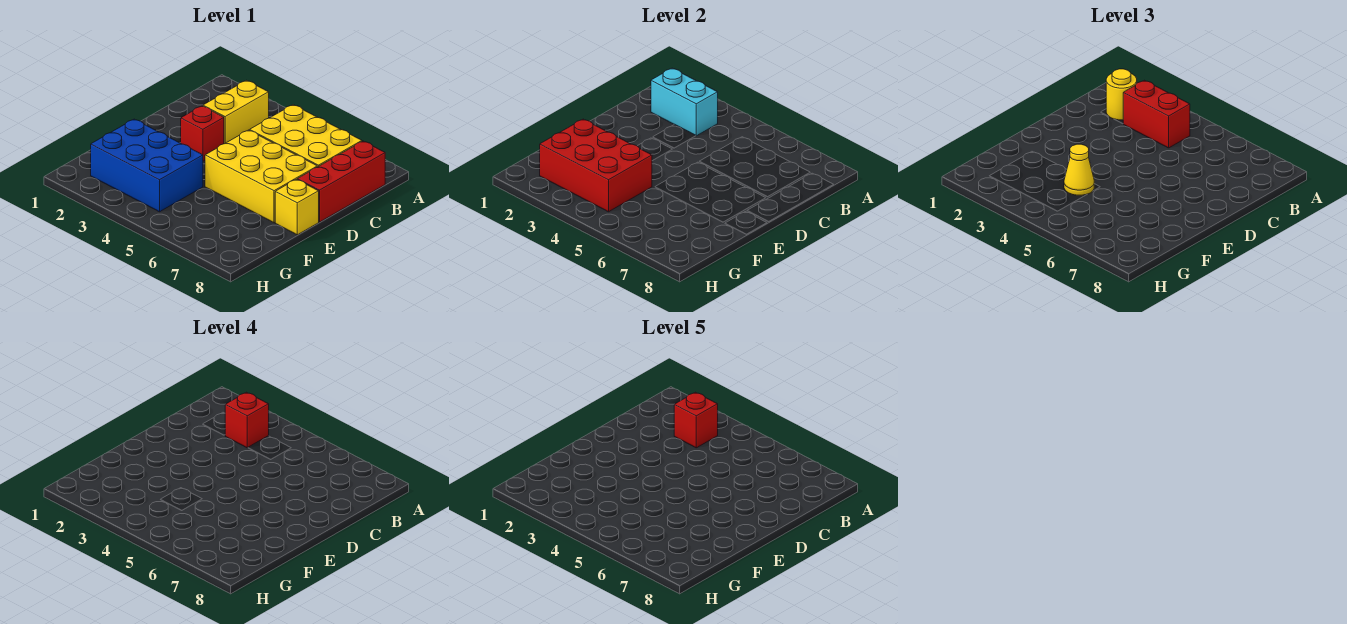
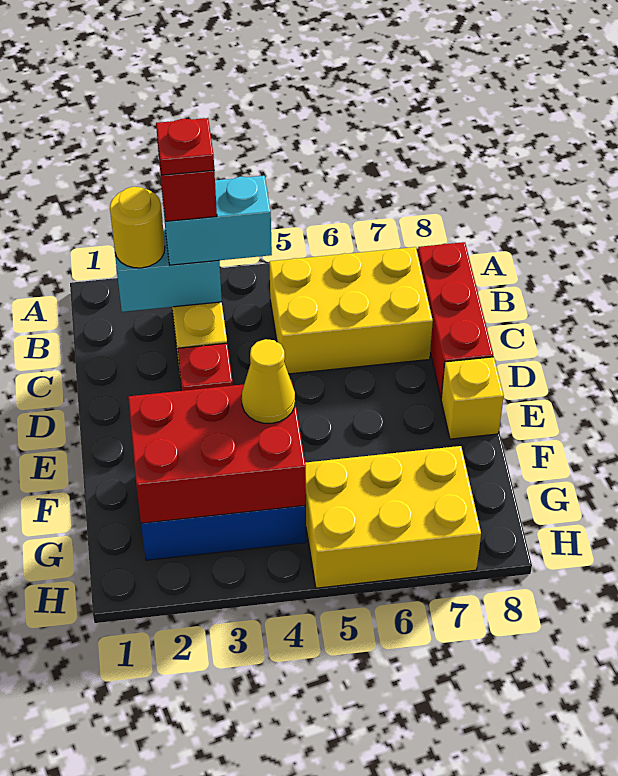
red 1x2 brick [1123,80,1190,148] -> cyan 1x2 brick [162,176,272,265]
red 1x1 brick [674,392,718,448] -> red 1x1 plate [156,118,214,175]
yellow 2x3 brick [205,130,317,223] -> yellow 2x3 brick moved to [305,446,481,588]

